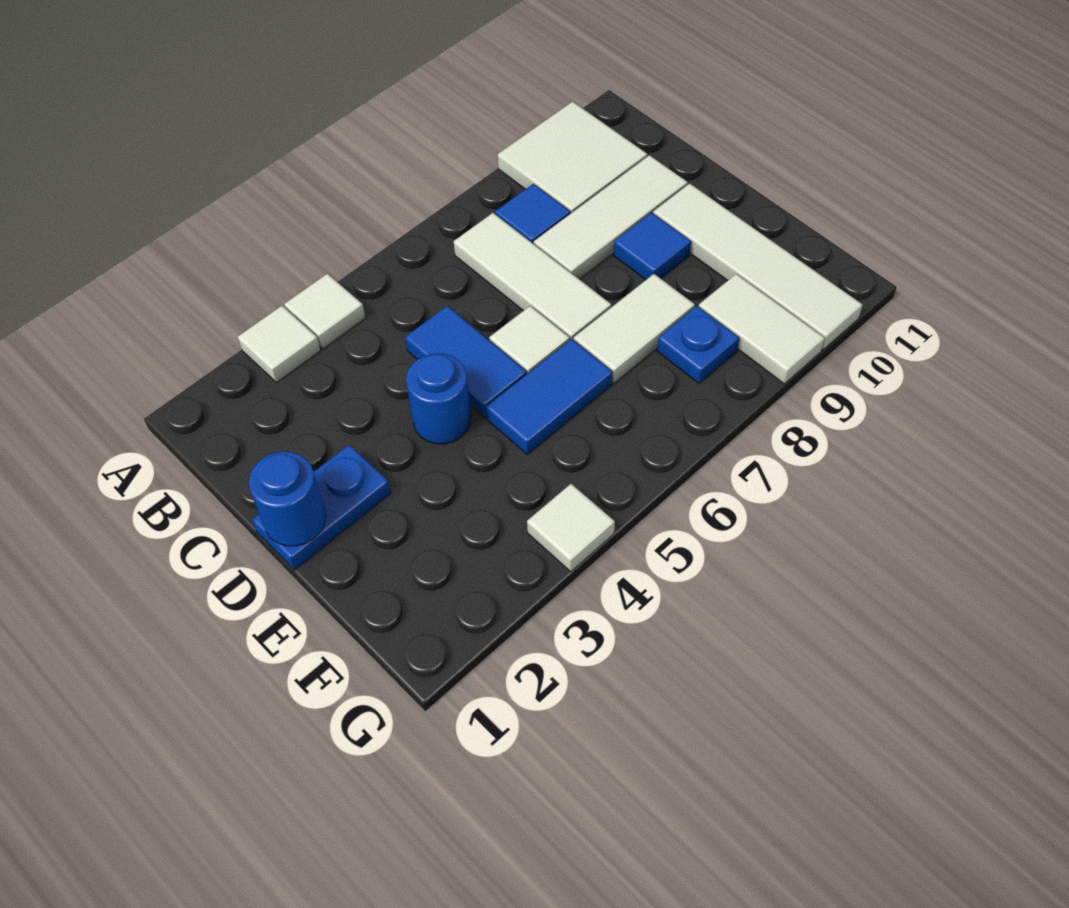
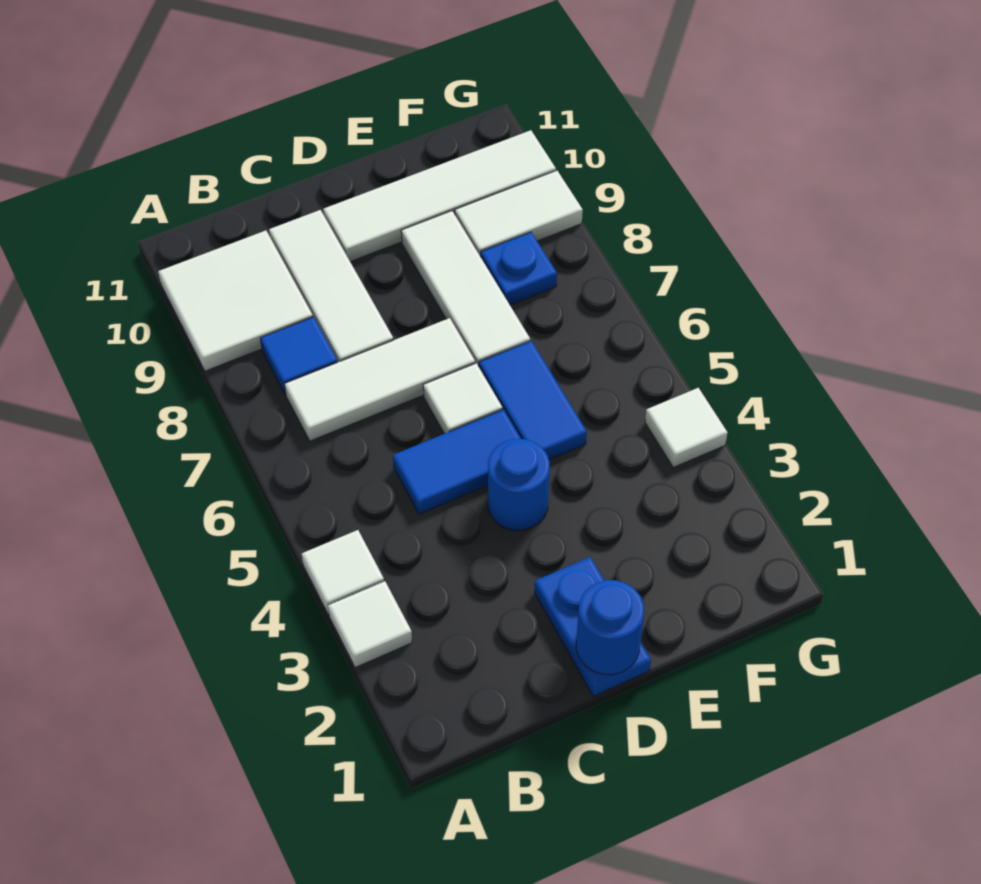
blue 1x1 tile [614,213,691,280] -> none
white 1x2 tile [574,274,695,383] -> white 1x3 tile [401,211,530,367]

